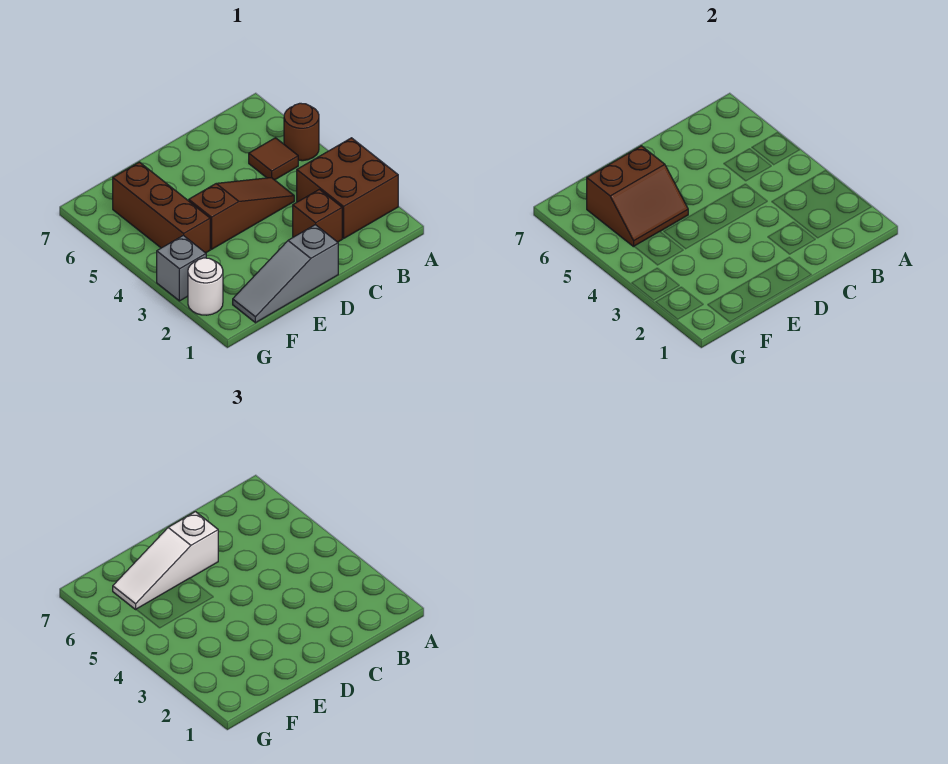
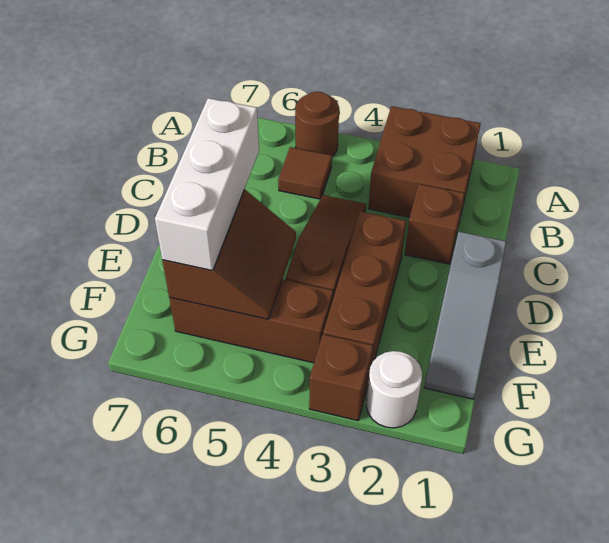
none -> brown 1x3 brick [323,211,406,364]
white 1x3 slope [113,512,218,609] -> white 1x3 brick [155,98,259,271]
grey 1x1 brick [157,235,206,301] -> brown 1x1 brick [309,334,373,421]

